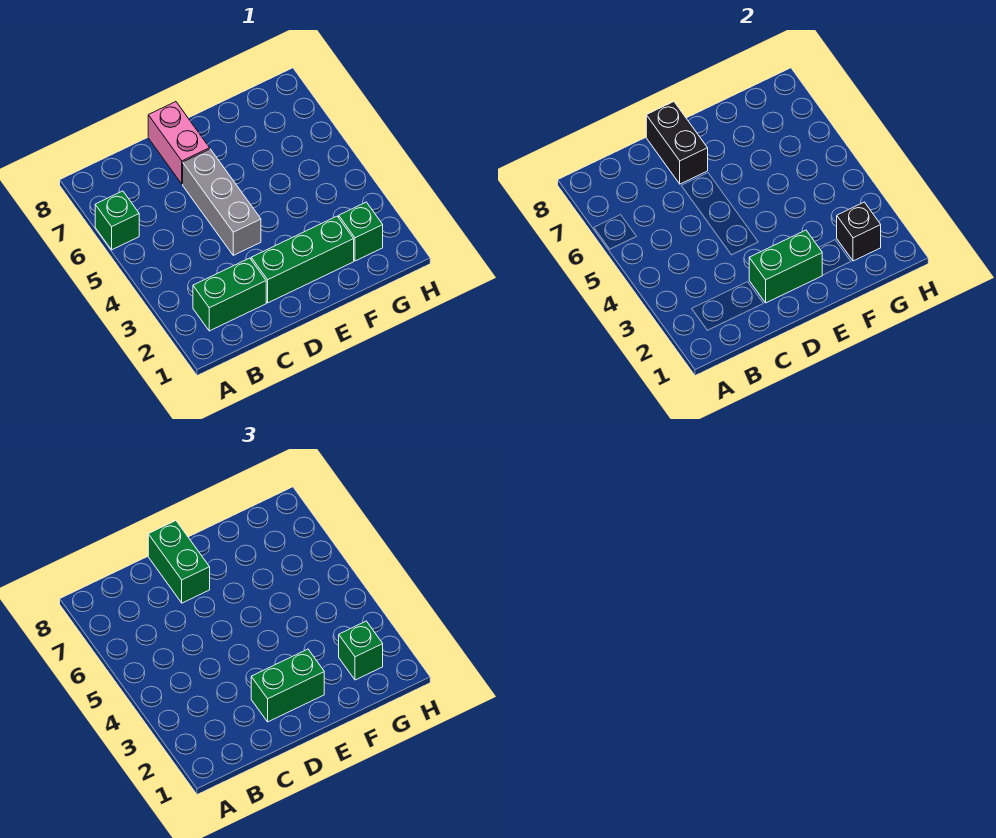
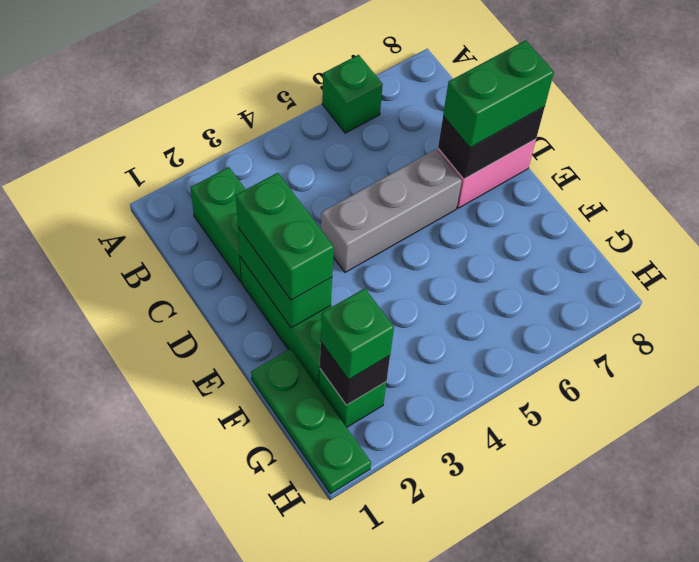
none -> green 1x3 plate [251,349,371,494]

